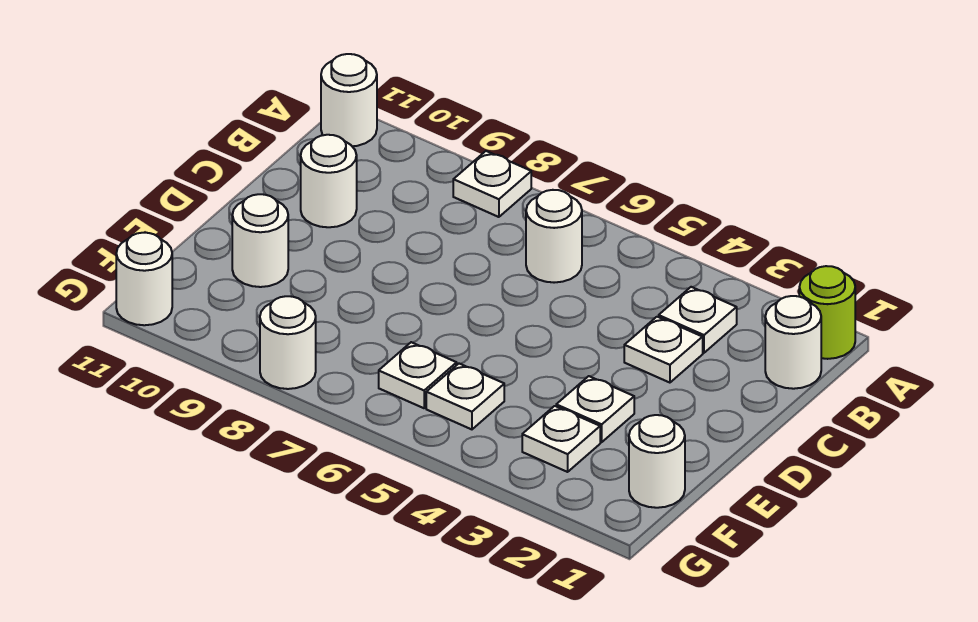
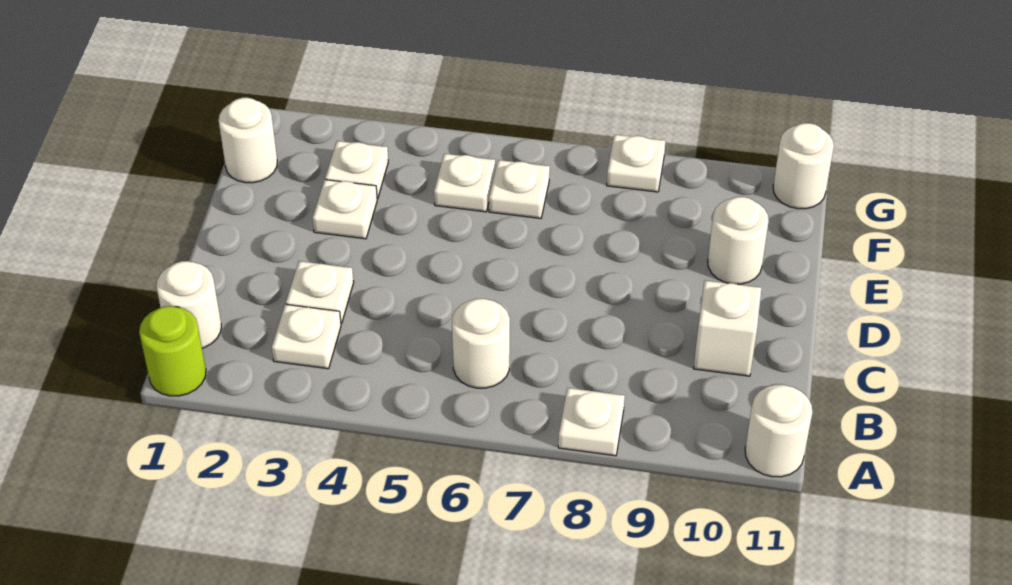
white 1x1 round brick [301,135,357,227] -> white 1x1 brick [693,281,761,376]
white 1x1 round brick [260,296,316,389] -> white 1x1 plate [607,135,665,192]

